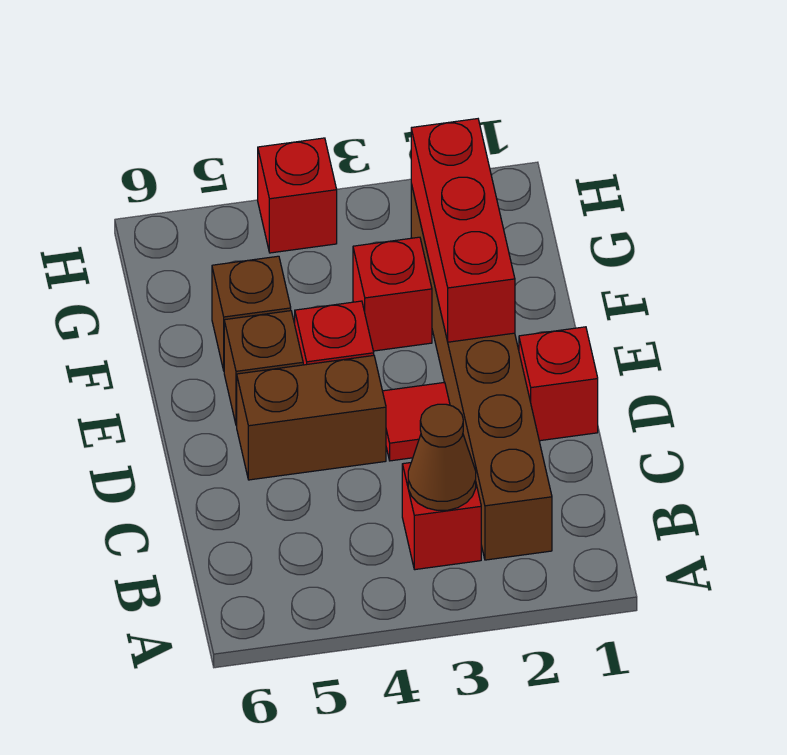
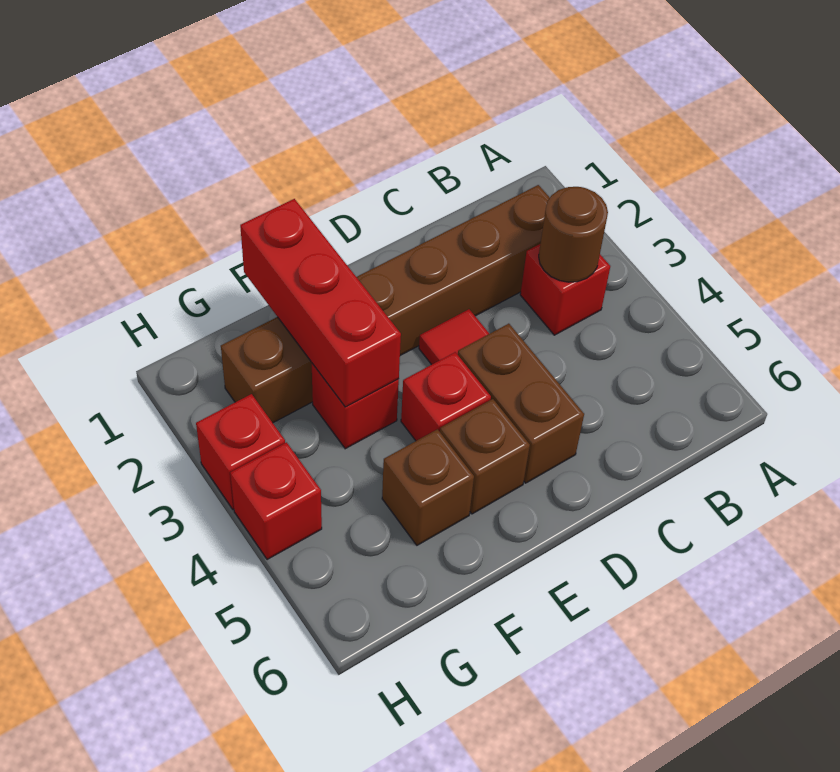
brown 1x1 cone [408,404,476,510] -> brown 1x1 round brick [539,187,608,282]
red 1x1 brick [519,327,598,441] -> red 1x1 brick moved to [196,394,285,510]
red 1x3 brick [411,119,515,342] -> red 1x3 brick turned to [240,199,401,407]

